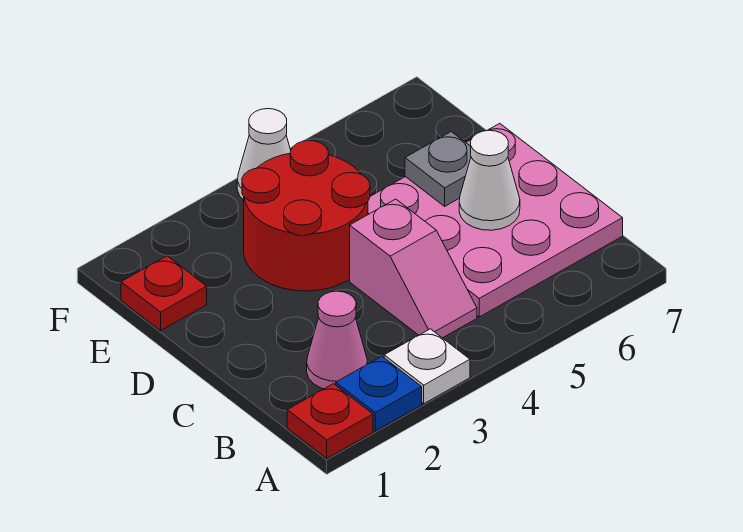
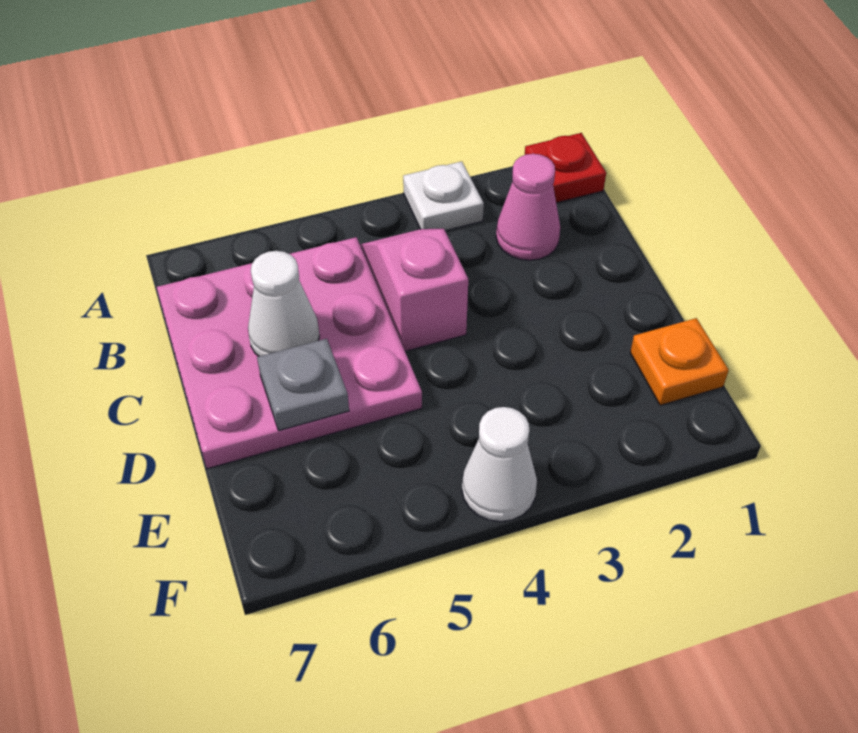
blue 1x1 plate [336,356,422,431] -> none
red 2x2 round brick [242,141,370,291] -> none
red 1x1 plate [121,256,207,331] -> orange 1x1 plate [630,318,729,405]

